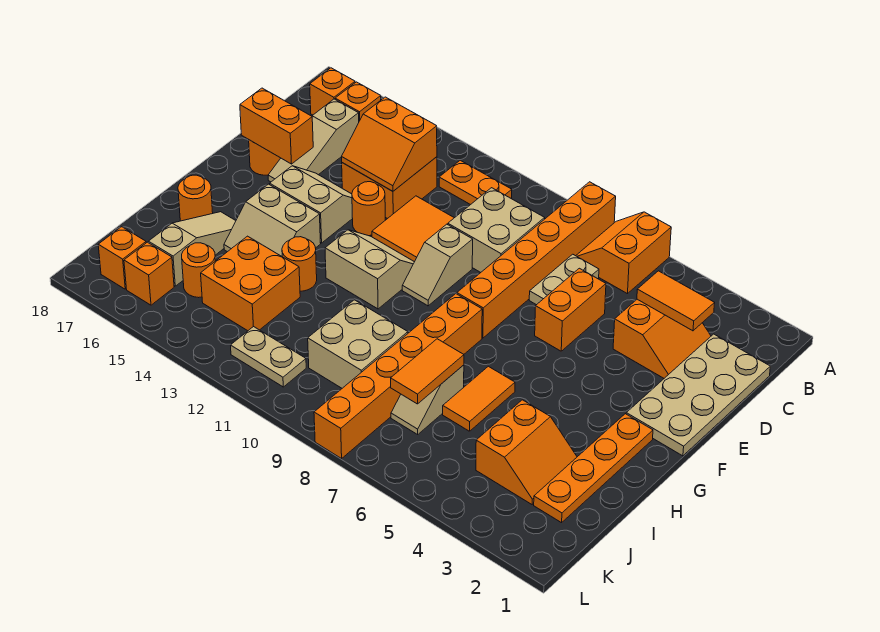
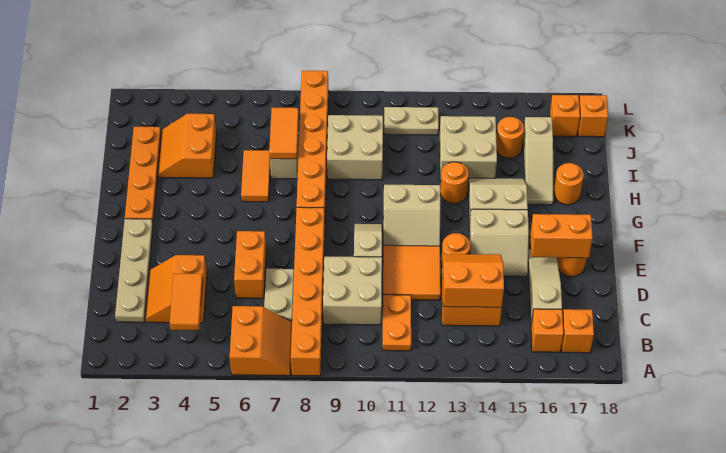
orange 1x2 plate [439,160,512,205] -> orange 1x2 plate turned to [383,295,411,351]
tan 2x4 plate [626,334,770,456] -> tan 1x4 plate [115,219,153,322]
orange 1x2 tile [637,271,715,331] -> orange 1x2 tile turned to [170,274,203,330]
orange 2x2 brick [201,236,300,331] -> tan 2x2 brick [440,116,497,180]
orange 1x1 brick [124,242,174,305] -> orange 1x1 brick moved to [578,95,608,137]

